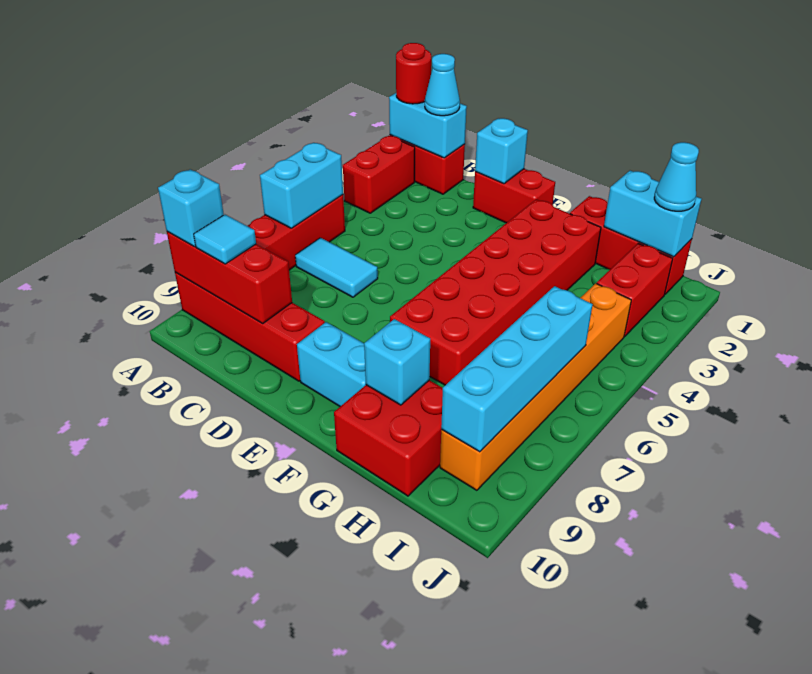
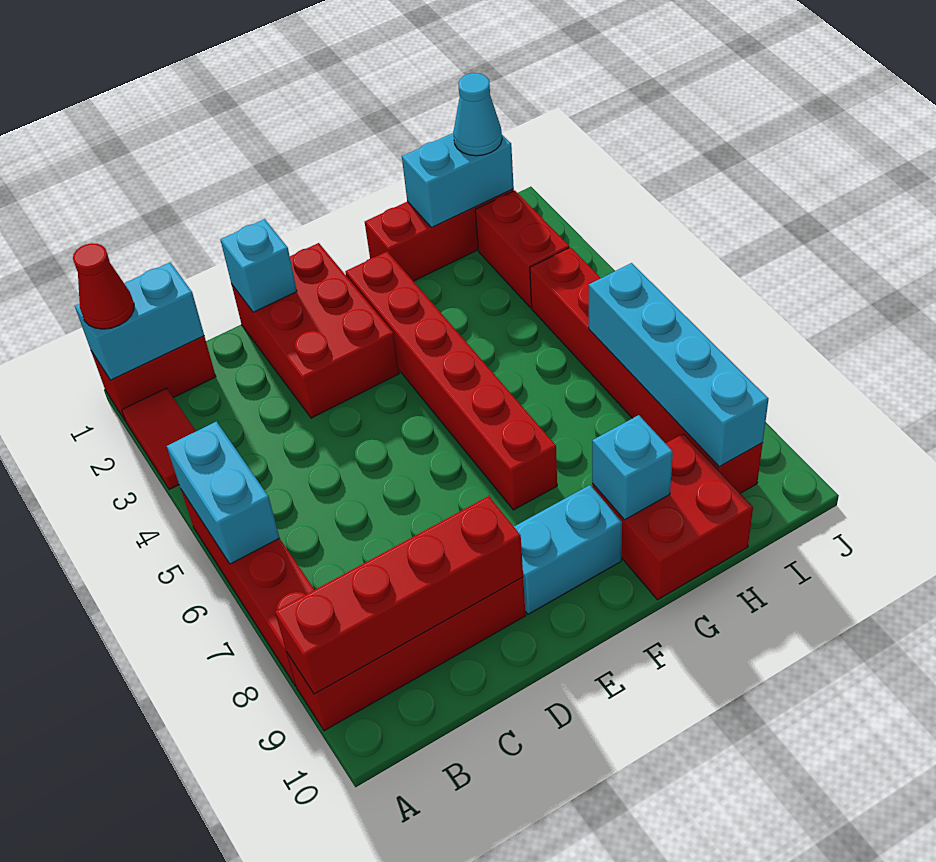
red 1x1 round brick [396,43,431,104] -> red 1x1 cone [73,243,134,329]
red 1x2 brick [343,136,415,213] -> red 1x2 tile [122,388,196,490]
red 1x3 brick [167,232,292,324] -> red 1x4 brick [275,496,523,694]
cyan 1x1 brick [158,169,224,247] -> none
cyan 1x1 cone [425,54,460,116] -> none
cyan 1x2 tile [295,238,378,297] -> none
cyan 1x1 tile [194,215,256,264] -> none
red 1x2 brick [473,169,555,223] -> red 2x3 brick [232,243,399,418]
red 2x6 brick [390,199,601,385] -> red 1x6 brick [345,251,557,510]
orange 1x6 brick [440,283,631,490] -> red 1x6 brick [530,247,763,493]

